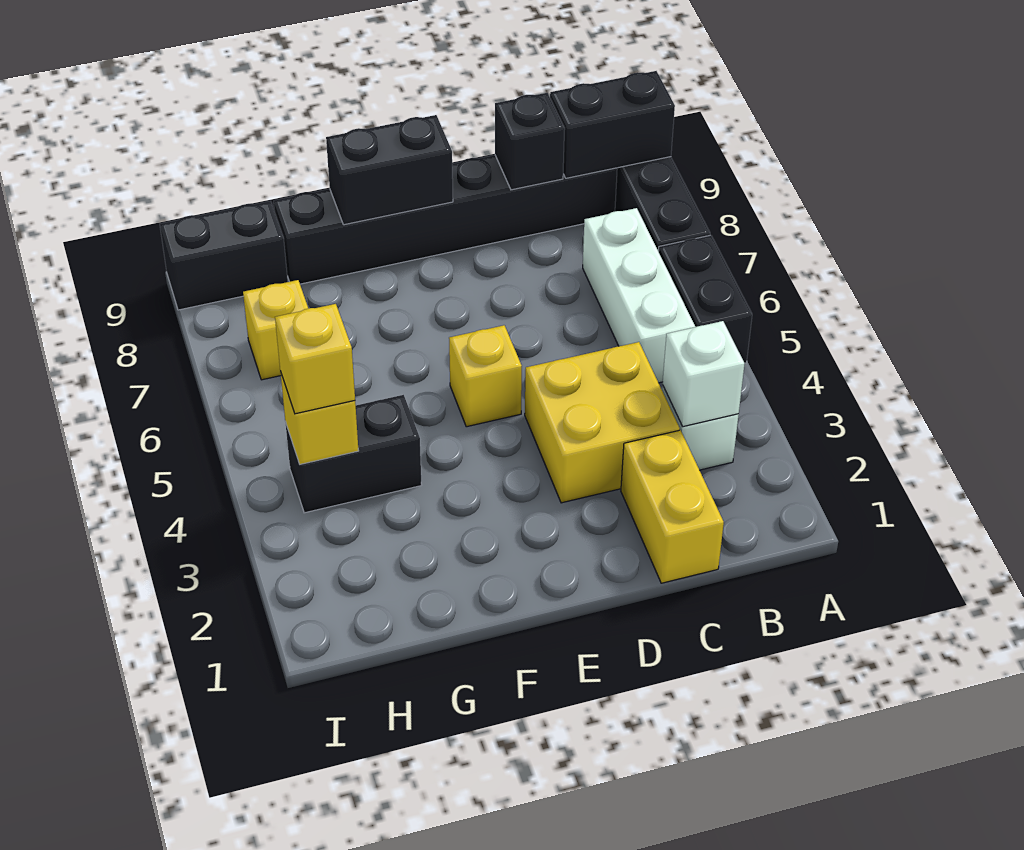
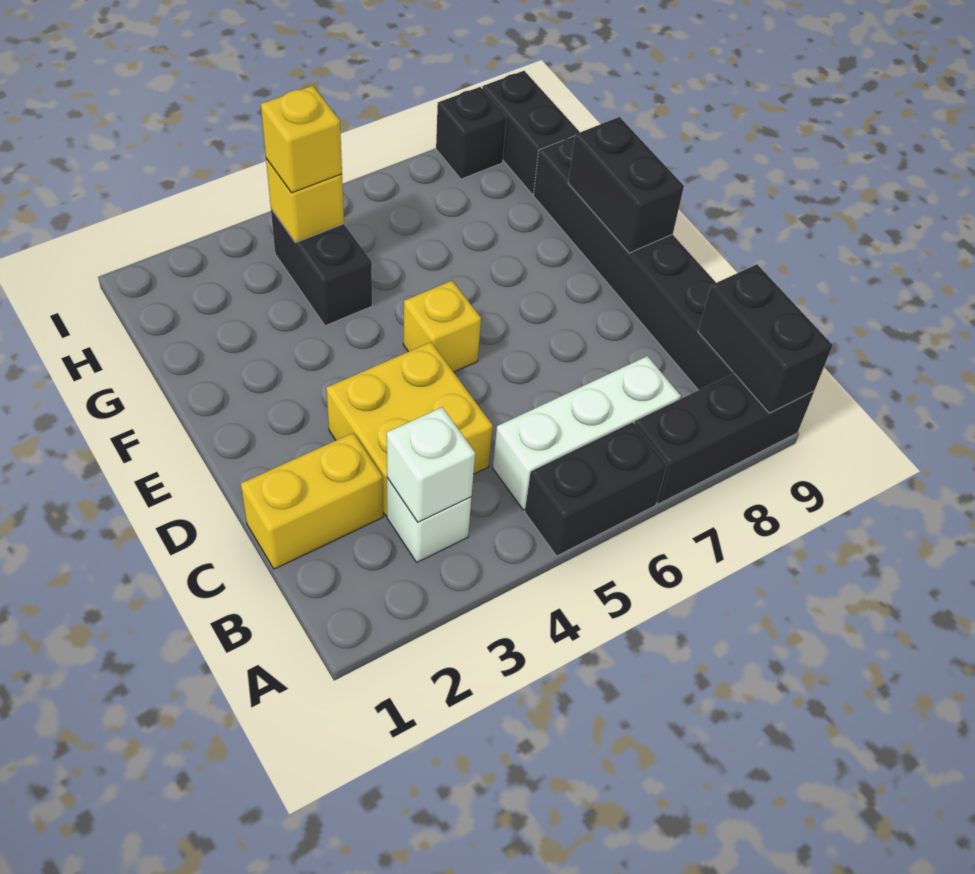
black 1x1 brick [495,93,565,190] -> black 1x1 brick moved to [436,87,506,179]
yellow 1x1 brick [243,280,308,380] -> none

